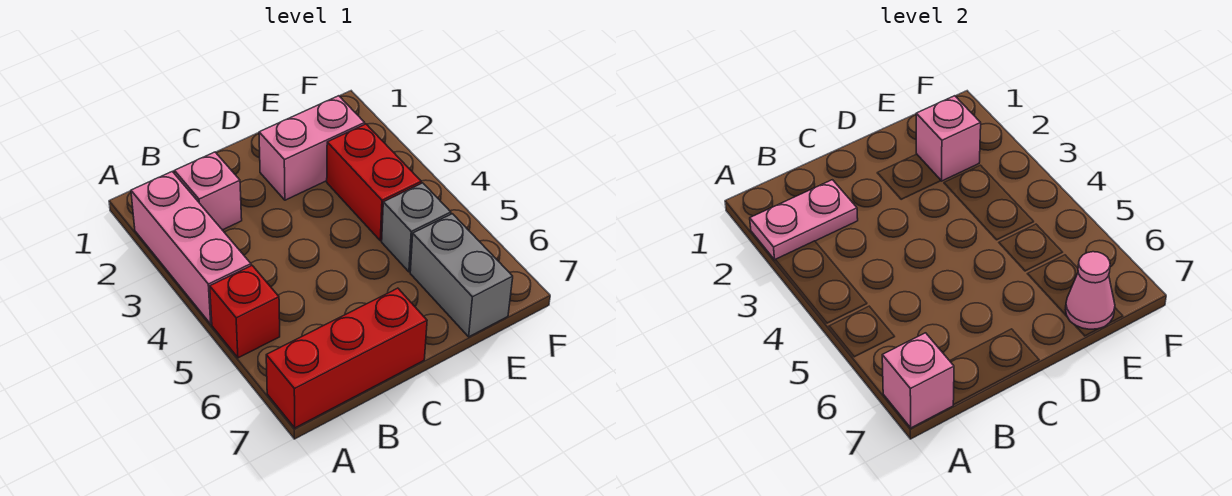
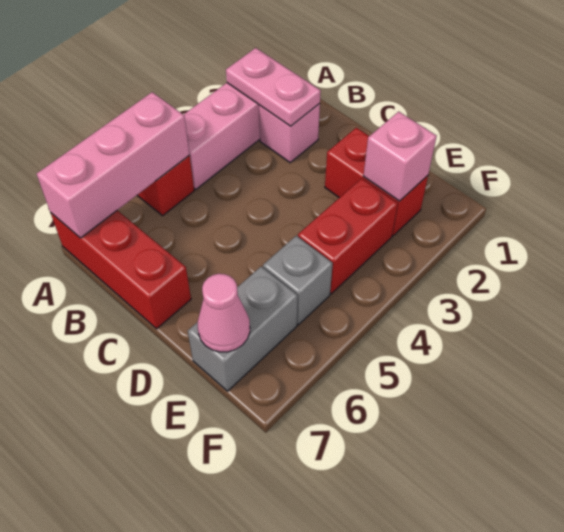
pink 1x1 brick [882,333,954,428] -> pink 1x3 brick [37,92,190,238]
pink 1x2 brick [259,96,365,200] -> red 1x2 brick [325,128,428,236]

